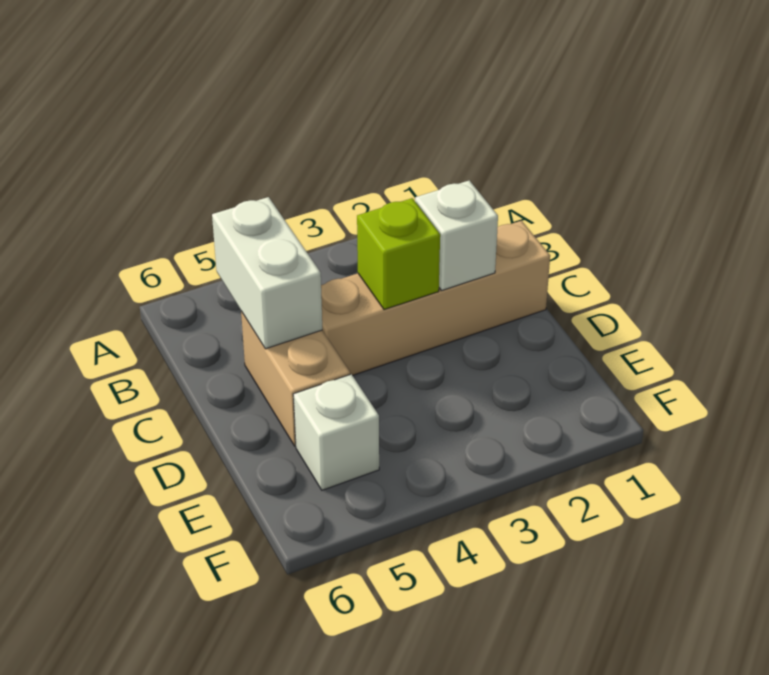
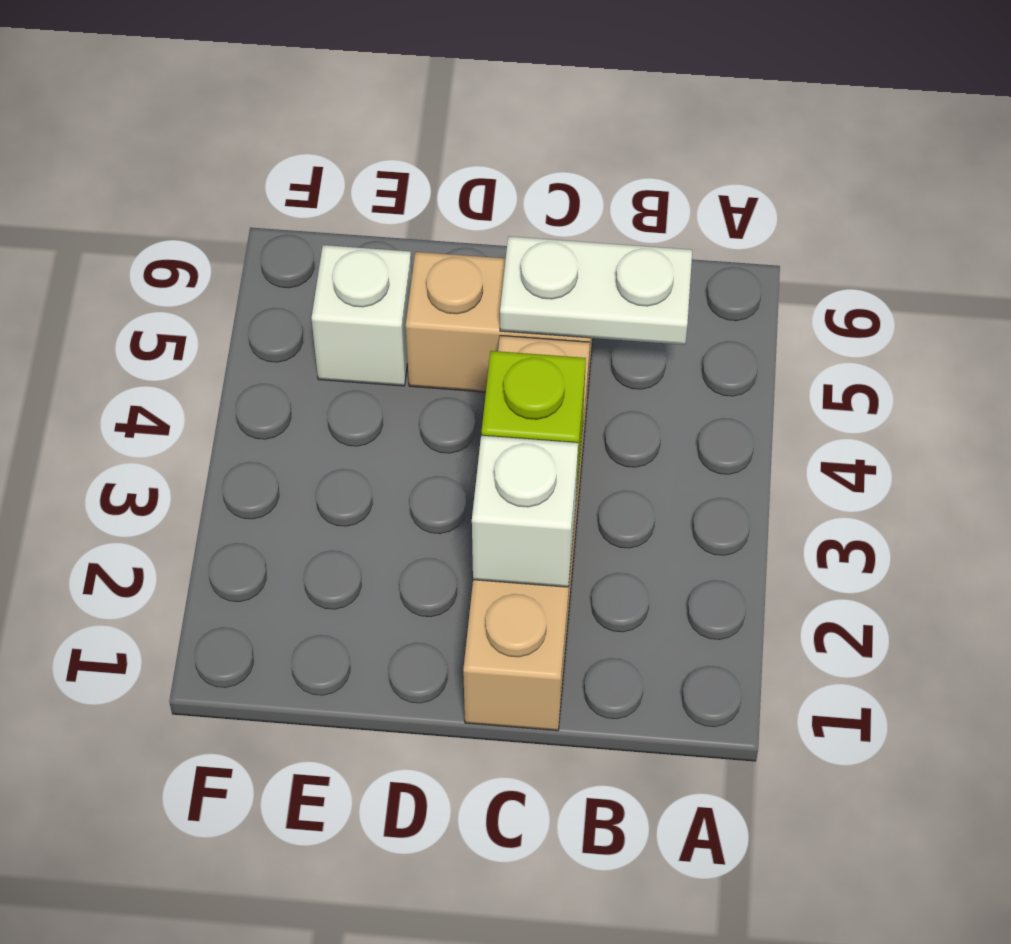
white 1x2 brick [212,197,322,349] -> white 1x2 plate [500,236,692,345]

